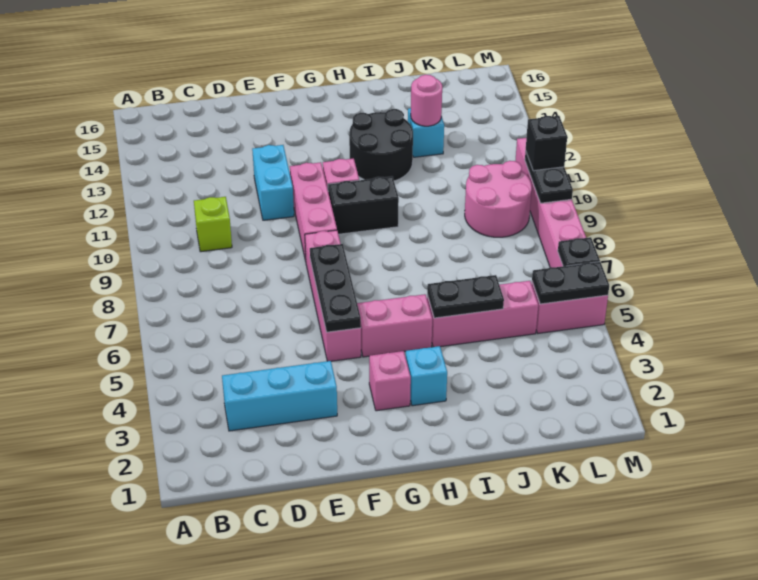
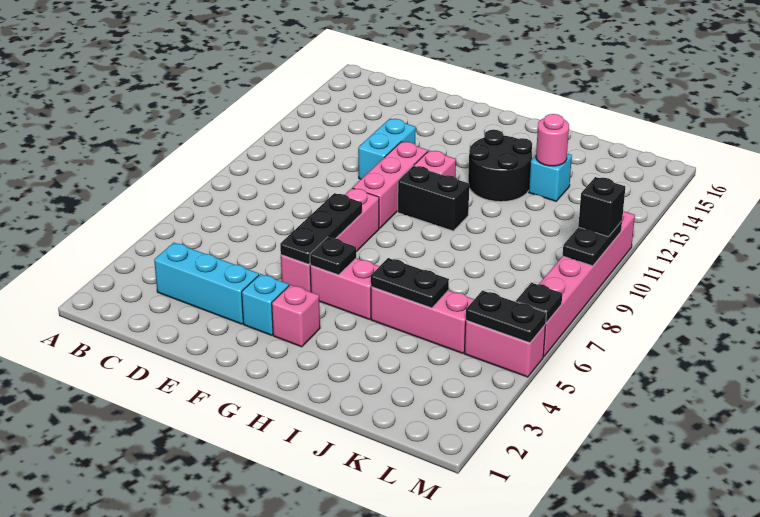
lime 1x1 brick [194,197,232,252] -> none
none -> black 1x1 plate [310,237,356,275]
cyan 1x1 brick [406,346,447,406] -> cyan 1x1 brick moved to [242,274,289,335]
pink 2x2 round brick [465,161,532,237] -> none

